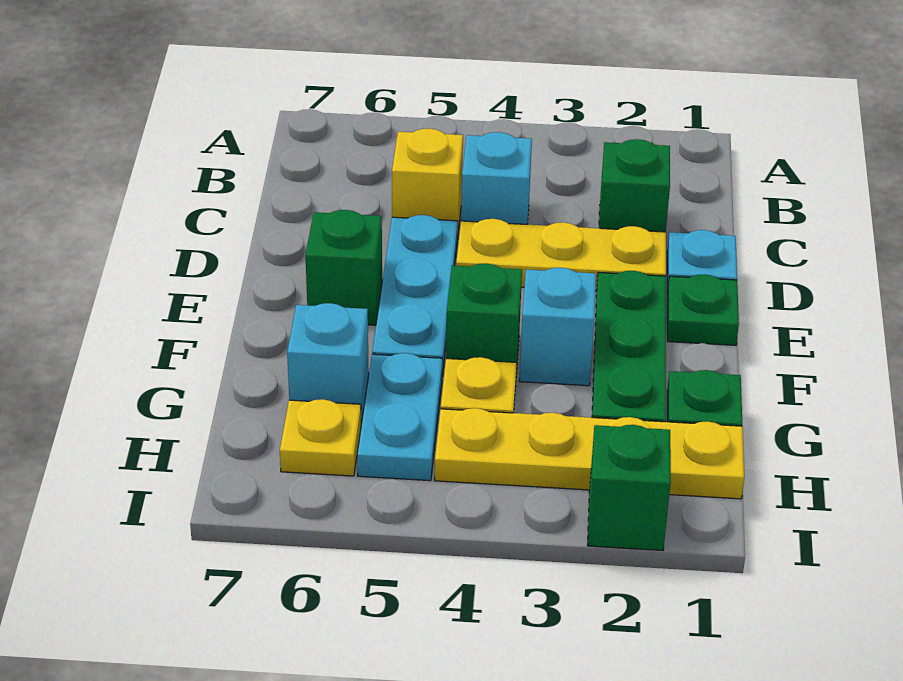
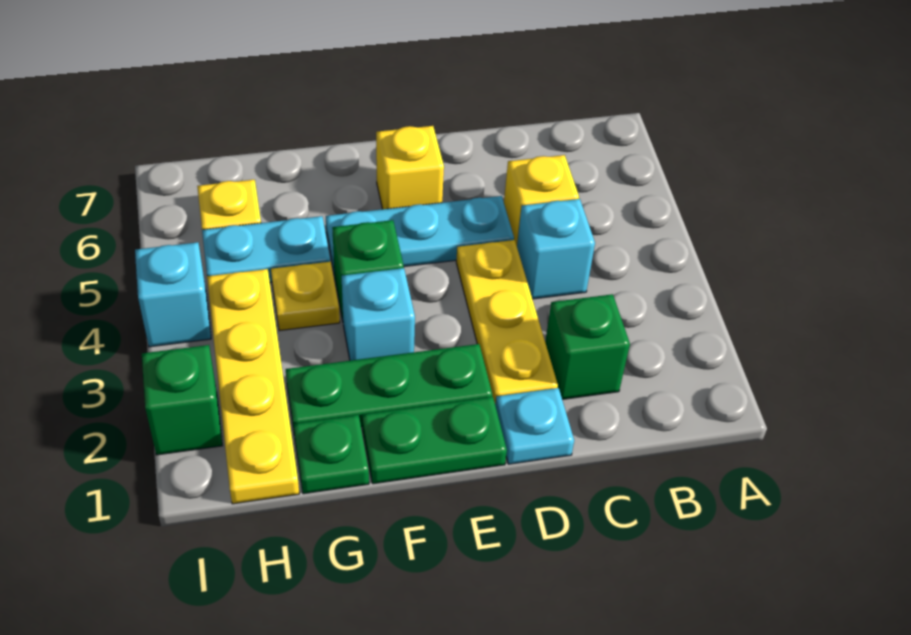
green 1x1 plate [667,274,739,345] -> green 1x2 plate [362,397,507,484]
green 1x1 brick [305,210,382,325] -> yellow 1x1 brick [376,126,444,209]
cyan 1x1 brick [287,303,369,423] -> cyan 1x1 brick moved to [135,242,211,347]

